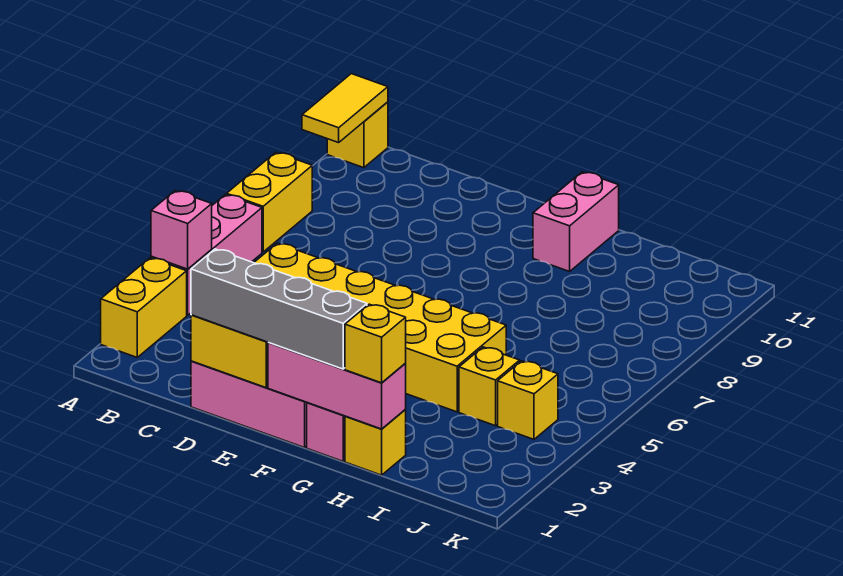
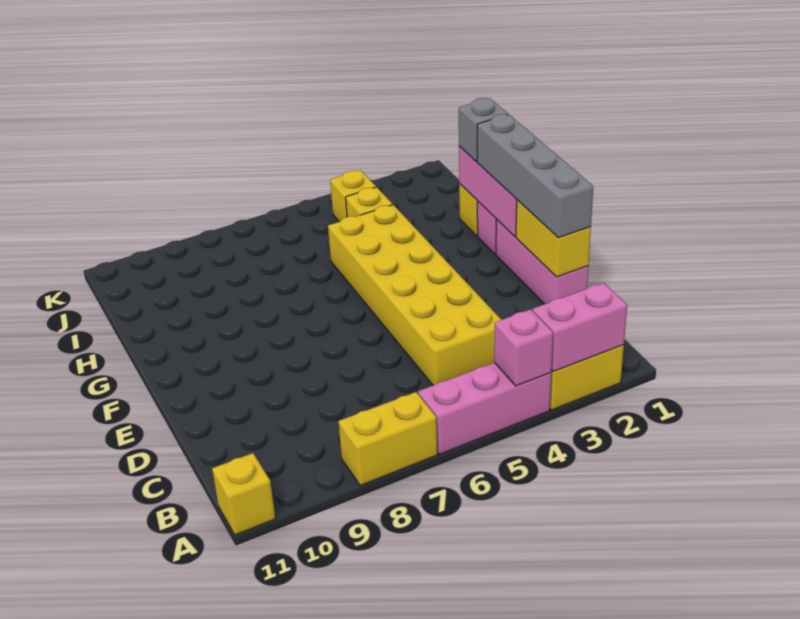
yellow 1x2 tile [302,74,388,143] -> none
pink 1x2 brick [533,172,619,271] -> pink 1x2 brick moved to [532,283,627,372]
yellow 1x1 brick [345,304,406,383] -> grey 1x1 brick [459,98,508,162]

